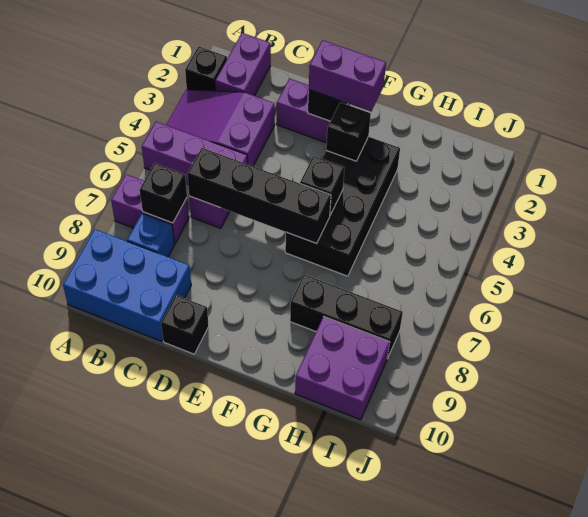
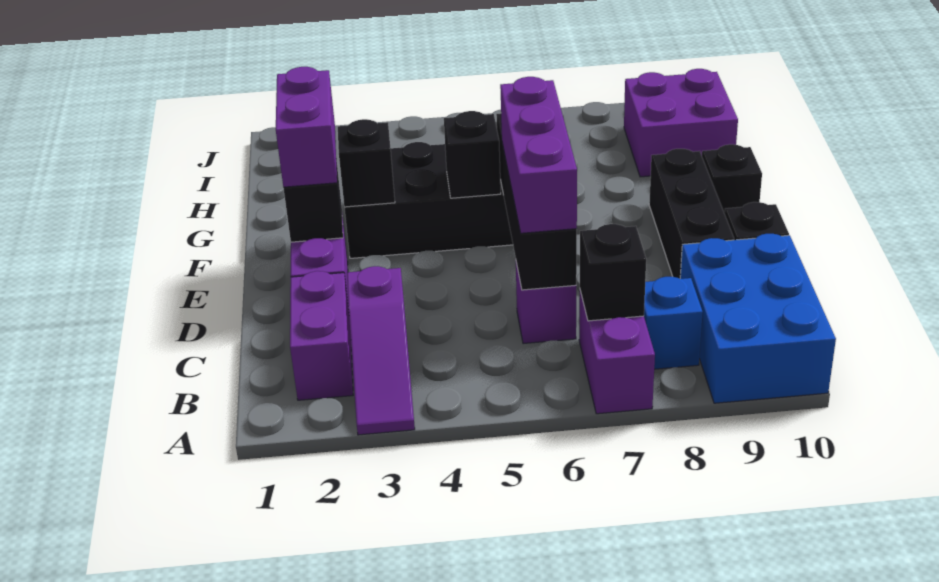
black 1x1 brick [185,46,227,91] -> black 1x1 brick moved to [702,144,762,213]
purple 2x3 slope [166,90,275,166] -> purple 1x3 slope [347,266,415,435]
purple 1x3 brick [142,122,248,184] -> purple 1x3 brick moved to [500,77,577,233]
purple 1x2 brick [215,33,271,96] -> purple 1x2 brick turned to [290,271,353,400]
black 1x3 brick [290,275,403,359] -> black 1x3 brick moved to [649,149,734,278]

